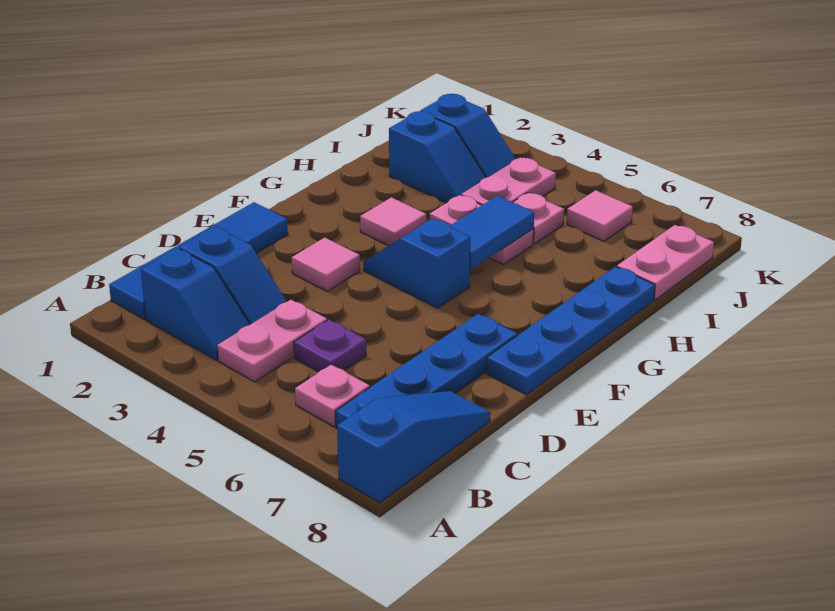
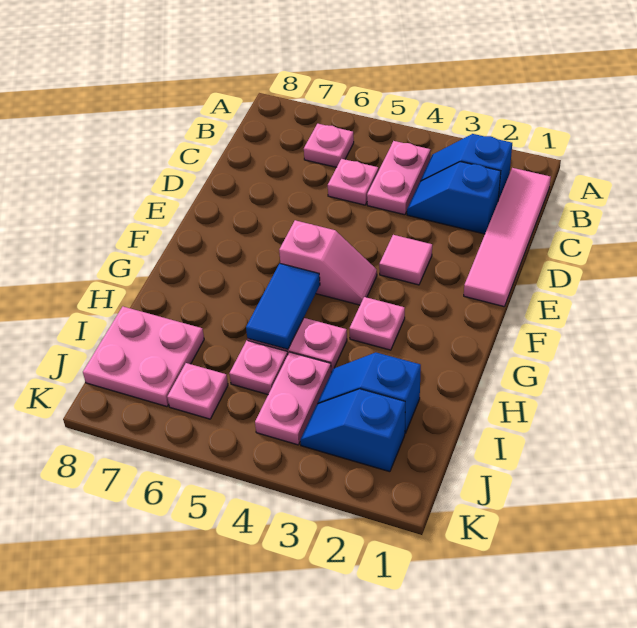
blue 1x3 slope [337,391,490,503] -> none
blue 1x4 tile [109,202,288,319] -> pink 1x4 tile [464,168,551,306]
blue 1x4 plate [335,314,517,428] -> none
purple 1x1 plate [294,320,366,372] -> pink 1x1 plate [328,159,378,205]
blue 1x4 plate [486,267,655,395] -> none
blue 1x2 slope [363,219,470,308] -> pink 1x2 slope [279,220,377,305]
pink 1x1 tile [360,197,426,246] -> pink 1x1 plate [350,297,405,350]
pink 1x2 plate [617,225,714,300] -> pink 2x2 plate [83,307,204,407]
pink 1x1 tile [567,190,633,241] -> pink 1x1 plate [167,363,228,419]

